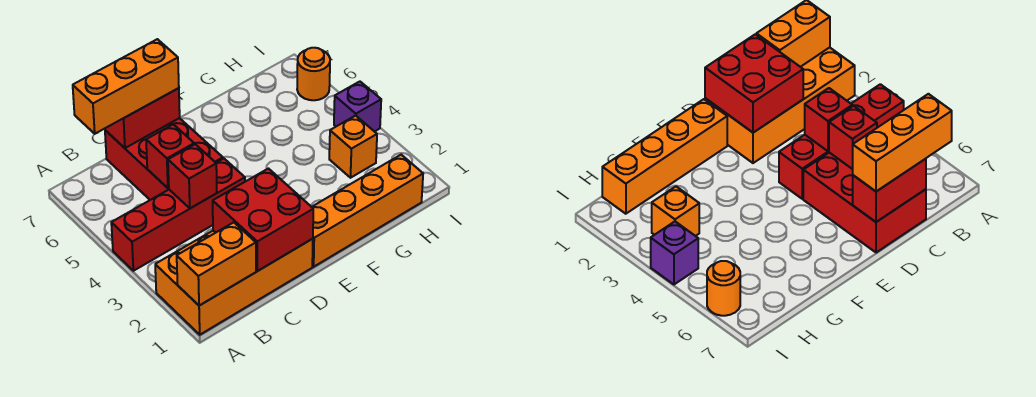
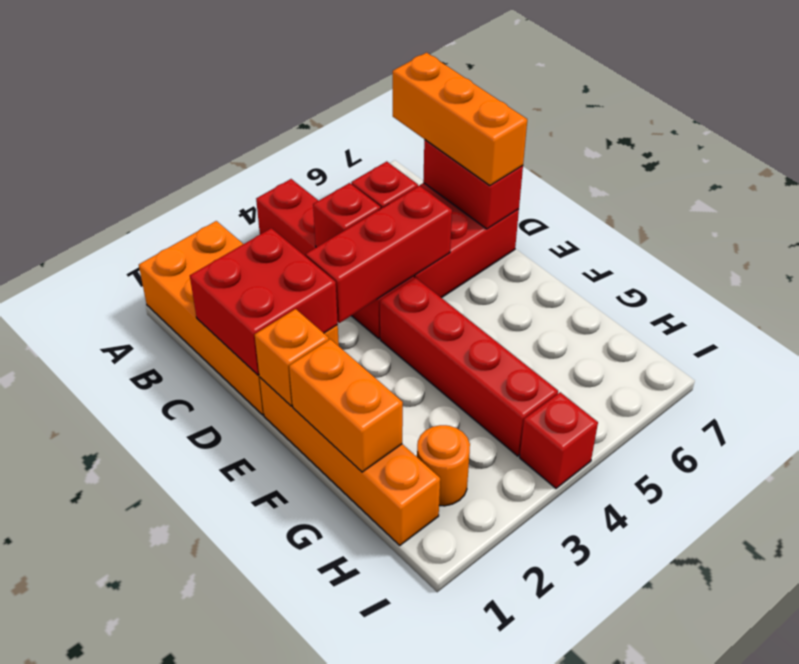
orange 1x2 brick [177,222,256,306] -> orange 1x2 brick moved to [289,339,403,472]
none -> red 1x3 brick [306,186,452,323]
none -> red 1x4 brick [380,277,558,456]
orange 1x1 brick [329,116,377,178] -> orange 1x1 brick moved to [255,309,329,406]
purple 1x1 brick [334,82,381,132] -> red 1x1 brick [520,392,598,488]
orange 1x1 round brick [297,48,330,100] -> orange 1x1 round brick moved to [417,425,470,506]

